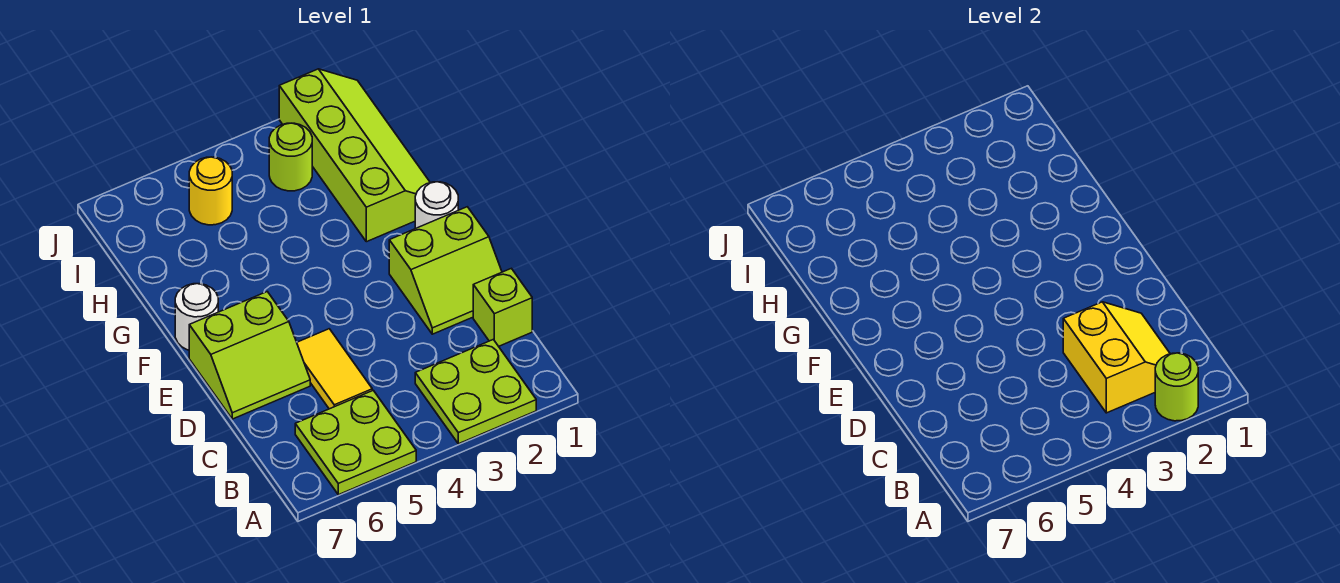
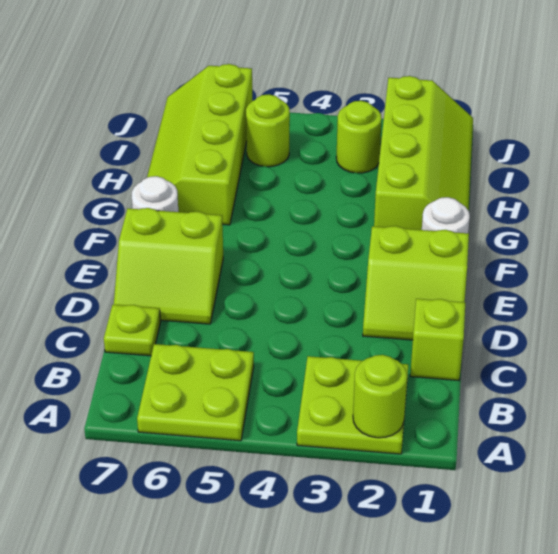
yellow 2x2 slope [1063,302,1170,413] -> none
yellow 1x2 tile [297,329,372,409] -> none
none -> lime 1x1 plate [104,304,161,356]
none -> lime 2x4 slope [147,64,252,225]
yellow 1x1 round brick [189,157,232,225] -> lime 1x1 round brick [246,94,290,167]

